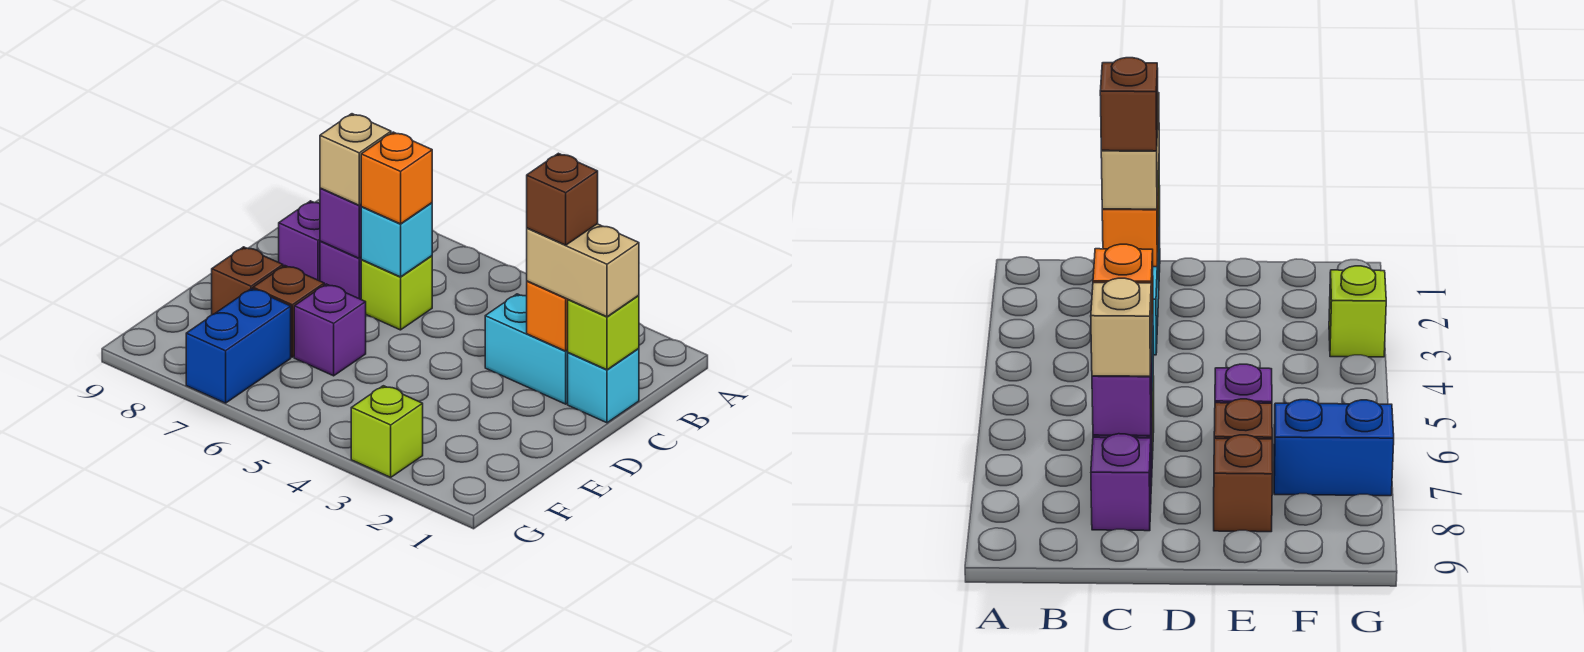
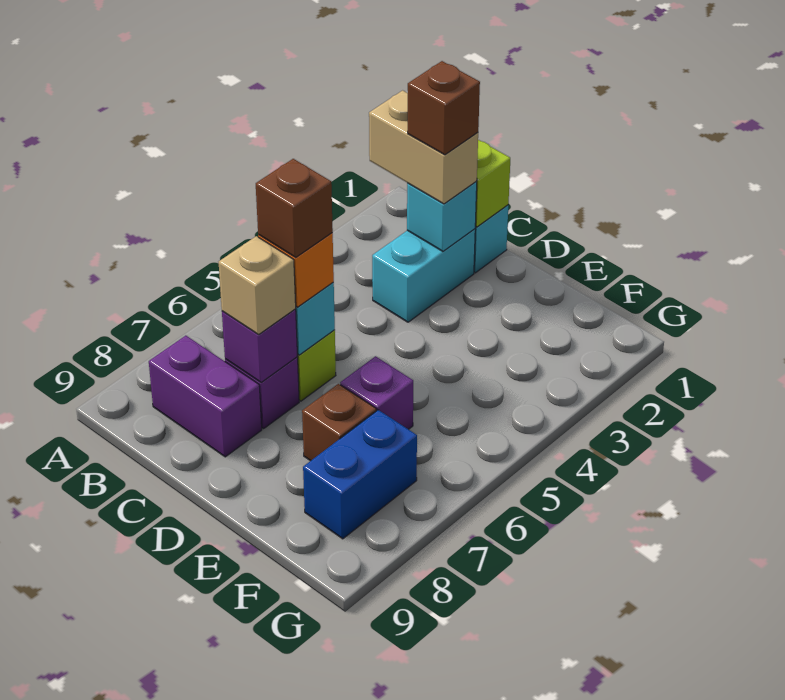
tan 1x2 brick [527,224,639,317] -> tan 1x2 brick turned to [369,90,478,204]
orange 1x1 brick [527,281,568,351] -> cyan 1x1 brick [407,181,477,251]
purple 1x1 brick [279,201,320,281] -> purple 1x2 brick [149,336,262,457]
brown 1x1 brick [212,247,283,315] -> brown 1x1 brick moved to [256,159,333,257]
blue 1x2 brick [186,289,291,403] -> blue 1x2 brick turned to [303,410,417,539]
lime 1x1 brick [351,386,423,477] -> none

